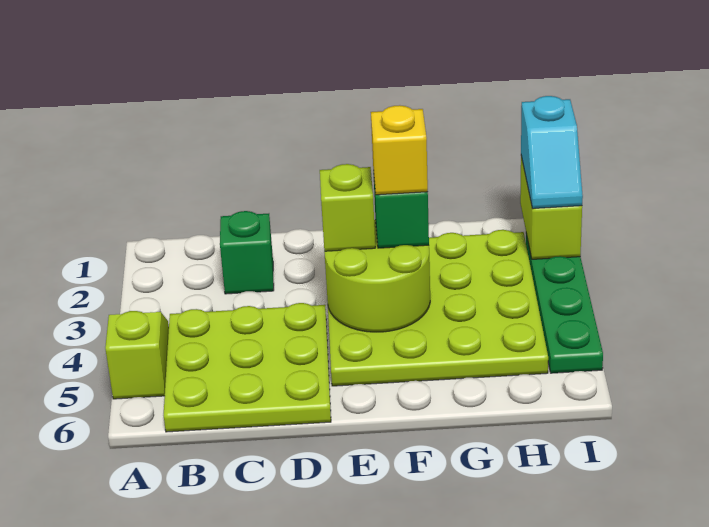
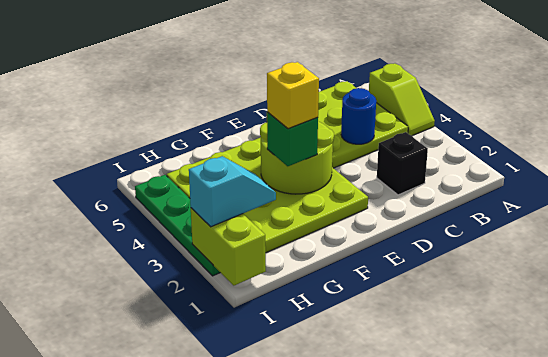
green 1x1 brick [220,211,274,294] -> black 1x1 brick [377,132,428,195]
none -> blue 1x1 round brick [341,88,376,144]
lime 1x1 brick [320,164,375,251] -> none
cyan 1x2 slope [521,96,583,209] -> cyan 1x2 slope turned to [189,156,276,227]

